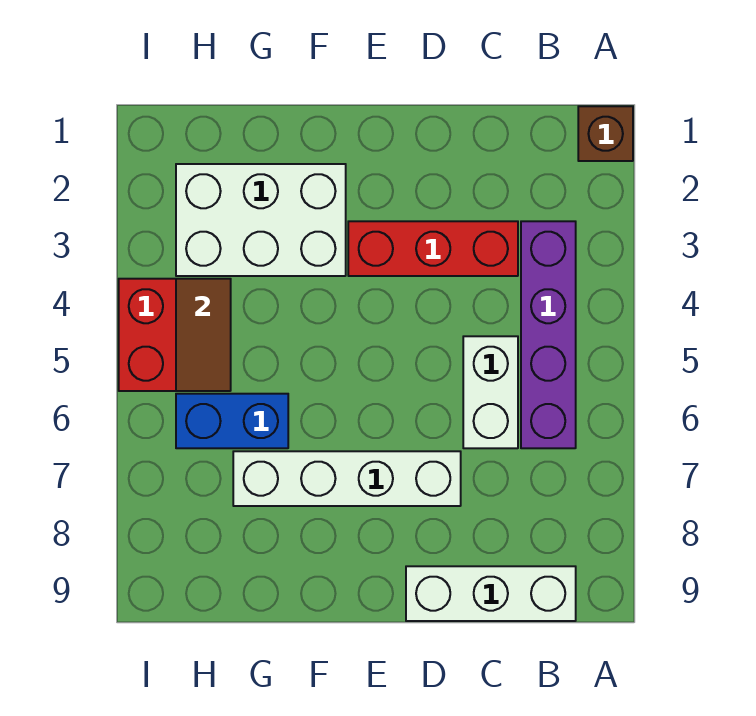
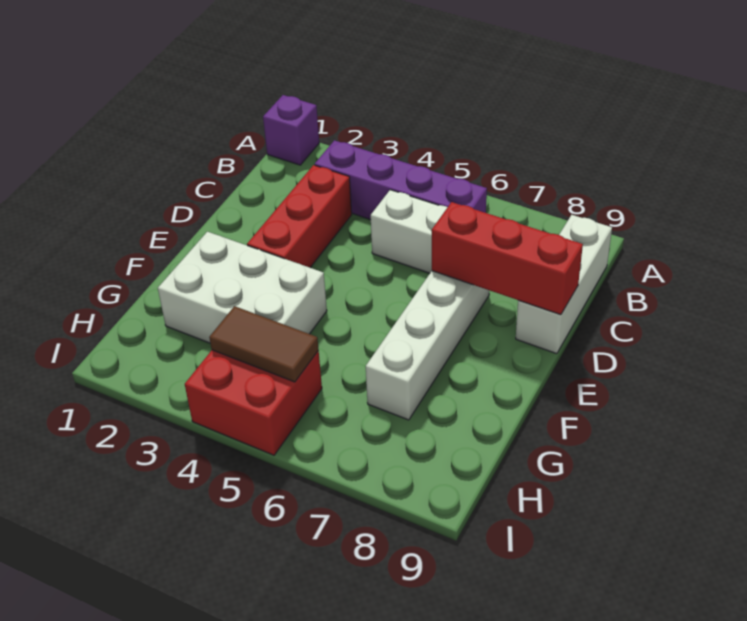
brown 1x1 brick [578,106,633,161] -> purple 1x1 brick [263,95,319,165]
none -> red 1x3 brick [432,202,583,315]
white 2x3 brick [176,164,346,276] -> white 2x3 brick turned to [158,232,327,343]
blue 1x2 brick [176,394,288,448] -> none

